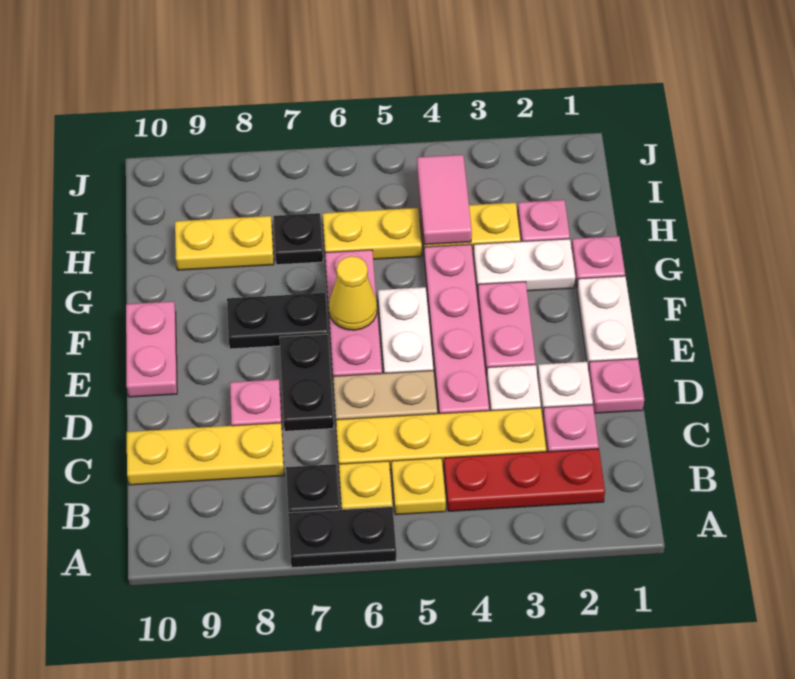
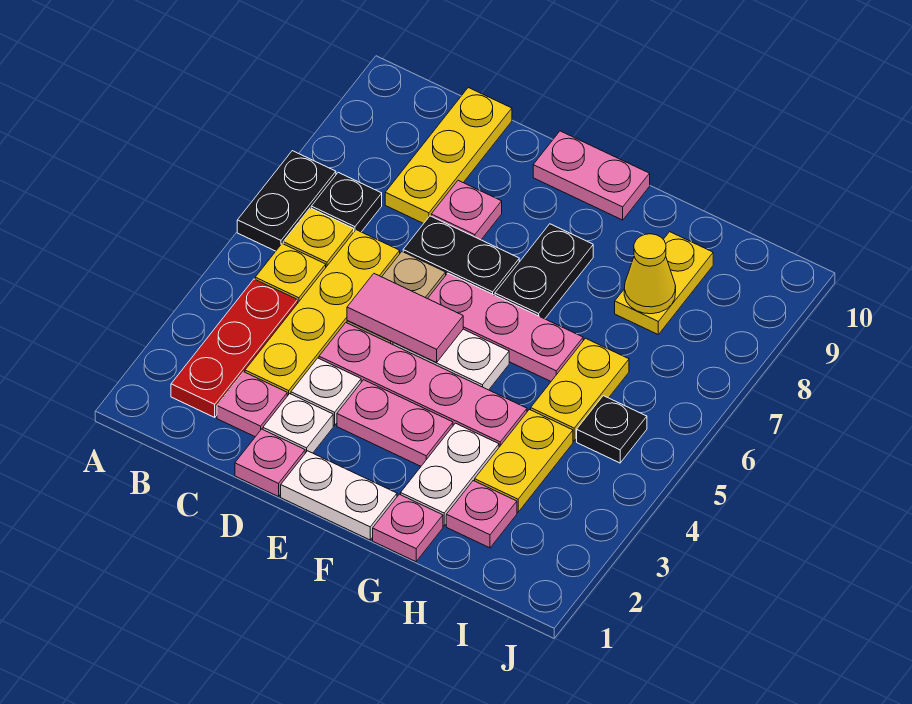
yellow 1x1 cone [329,256,377,330] -> yellow 1x1 cone moved to [624,234,676,314]
pink 1x2 tile [417,155,472,245] -> pink 1x2 tile moved to [347,274,463,362]
black 1x1 plate [274,213,323,265] -> black 1x1 plate moved to [577,396,647,463]

